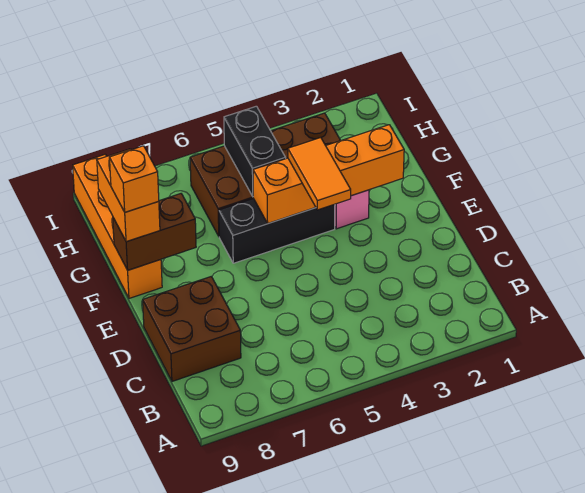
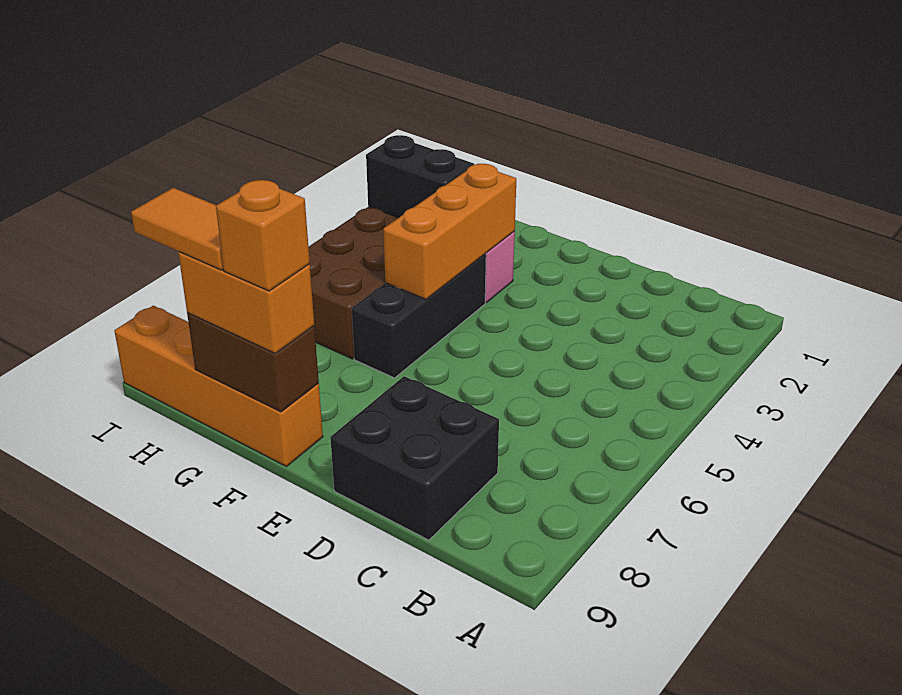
brown 2x2 brick [143,277,241,381] -> black 2x2 brick [330,376,499,540]
orange 1x2 tile [288,138,351,210] -> orange 1x2 tile moved to [131,188,223,270]
orange 1x4 brick [253,125,404,223] -> orange 1x3 brick [383,164,516,299]
brown 1x2 brick [113,194,196,270] -> brown 1x2 brick turned to [187,313,319,412]
black 1x2 brick [224,106,286,196] -> black 1x2 brick moved to [366,135,474,218]

